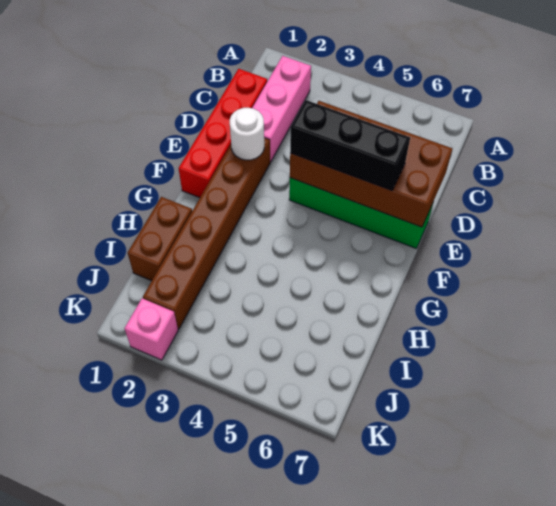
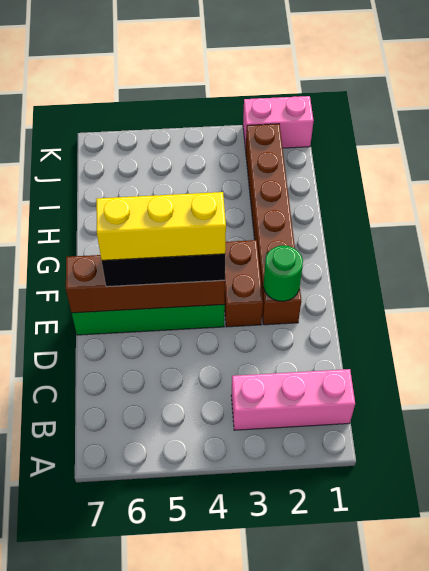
pink 1x3 brick [252,56,311,162] -> pink 1x3 brick turned to [231,369,355,430]
red 1x4 brick [179,69,267,198] -> none
brown 2x4 brick [290,101,453,227] -> brown 1x4 brick [66,255,225,313]
white 1x1 round brick [230,108,264,160] -> green 1x1 round brick [263,245,303,301]
none -> yellow 1x3 brick [96,192,226,260]
brown 1x2 brick [128,197,192,281] -> brown 1x2 brick moved to [225,240,263,327]
pink 1x1 brick [124,298,178,360] -> pink 1x2 brick [243,96,314,150]

